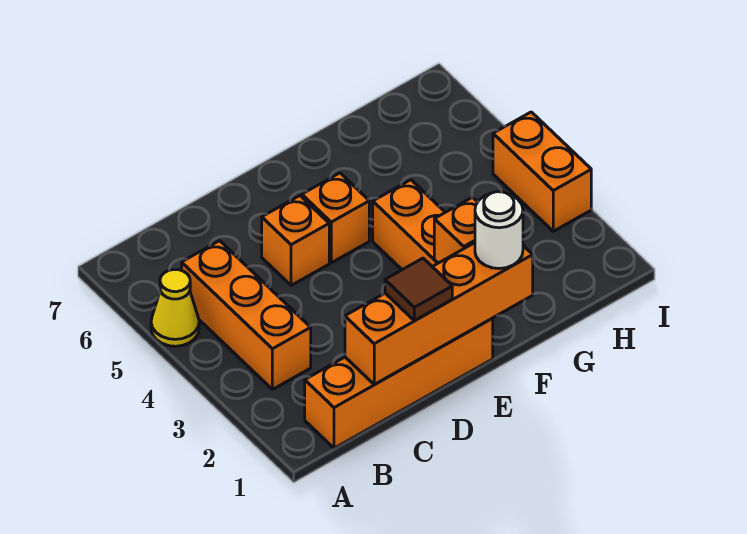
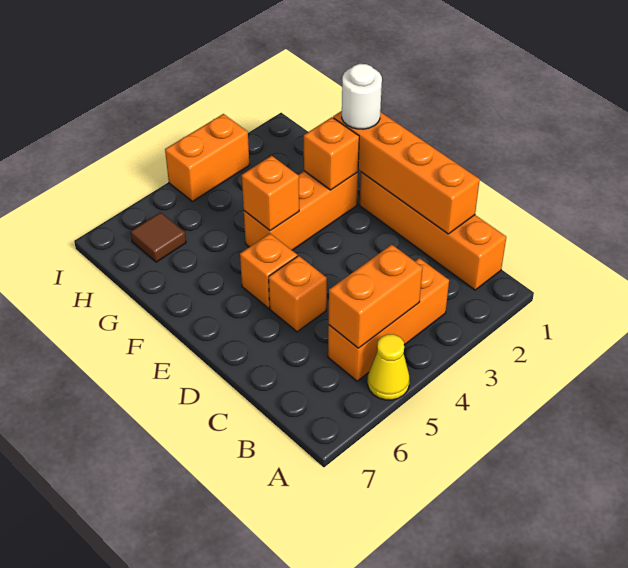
none -> orange 1x2 brick [329,245,423,348]
brown 1x1 tile [385,258,452,321] -> brown 1x1 tile moved to [131,212,186,262]
none -> orange 1x1 brick [242,156,299,231]

